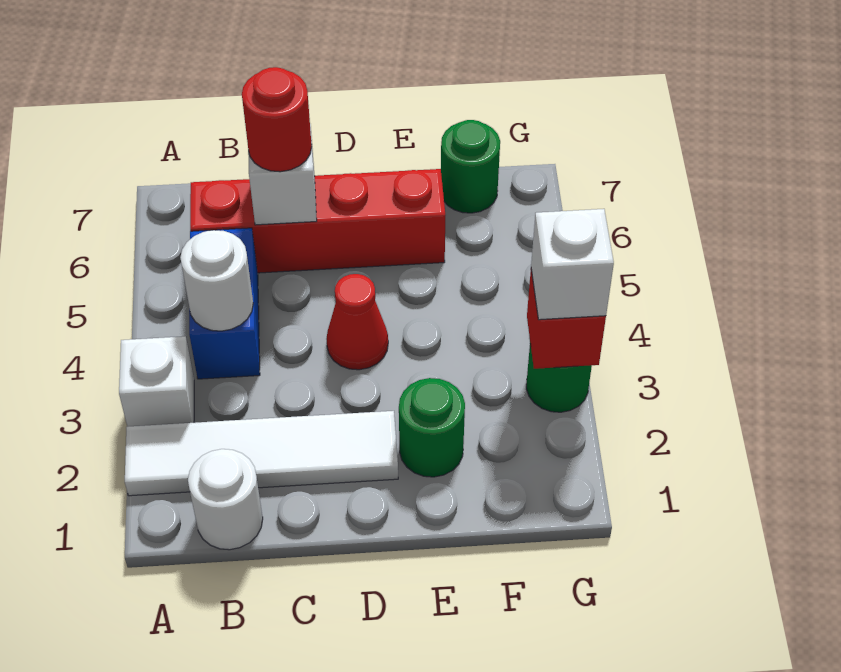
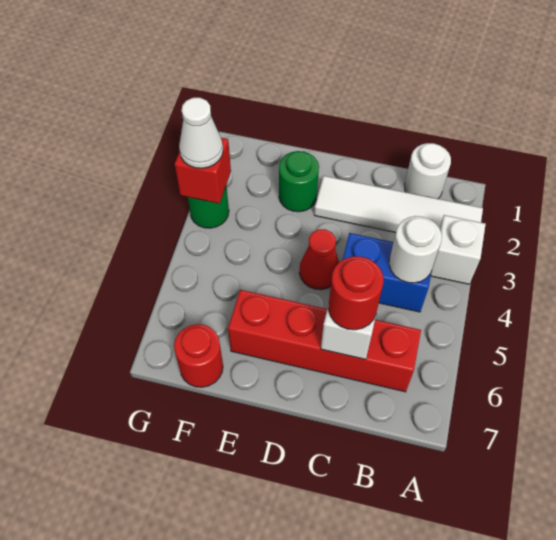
blue 1x2 brick [189,228,260,379] -> blue 1x2 brick turned to [343,233,432,312]
green 1x1 round brick [441,120,500,213] -> red 1x1 round brick [174,324,223,387]
white 1x1 brick [531,209,614,320] -> white 1x1 cone [179,98,223,168]

